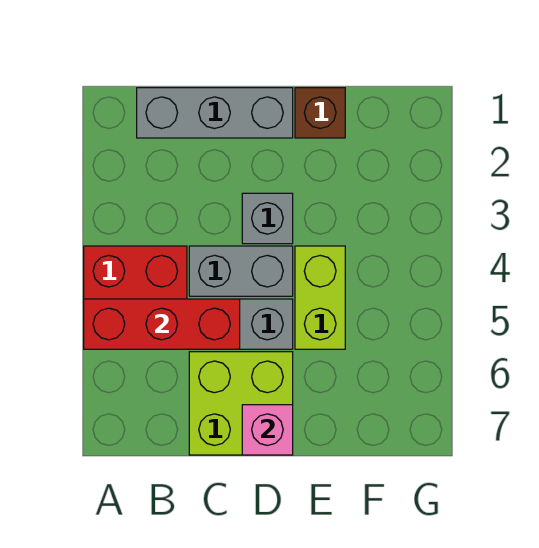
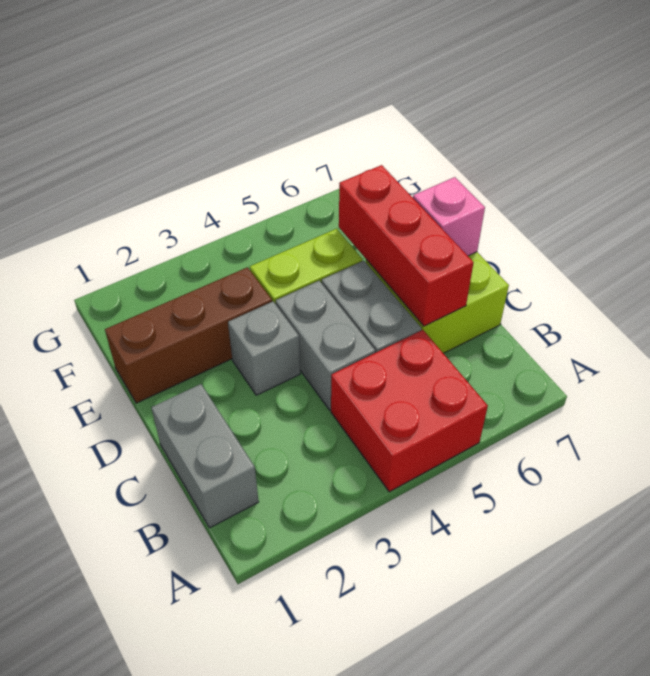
red 1x3 brick [84,299,240,349] -> red 1x3 brick moved to [339,165,474,326]
grey 1x3 brick [137,88,293,138] -> grey 1x2 brick [151,384,259,528]
brown 1x1 brick [295,88,345,138] -> brown 1x3 brick [105,267,272,403]

